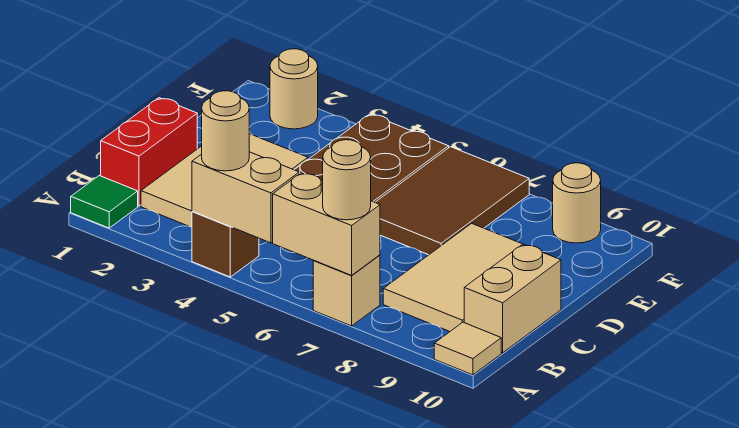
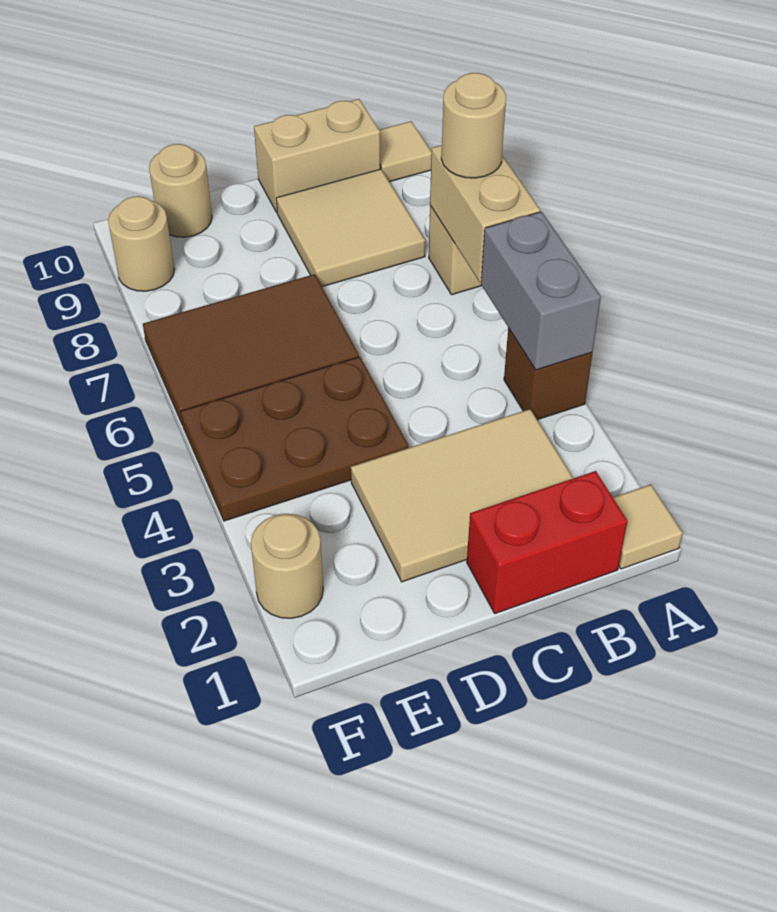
green 1x1 tile [71,176,138,228] -> tan 1x1 tile [613,485,683,569]
tan 1x2 brick [192,152,299,243] -> grey 1x2 brick [481,212,601,370]
tan 1x1 round brick [202,91,249,171] -> tan 1x1 round brick moved to [149,144,212,237]
tan 2x3 tile [383,223,549,331] -> tan 2x2 tile [276,169,425,287]

